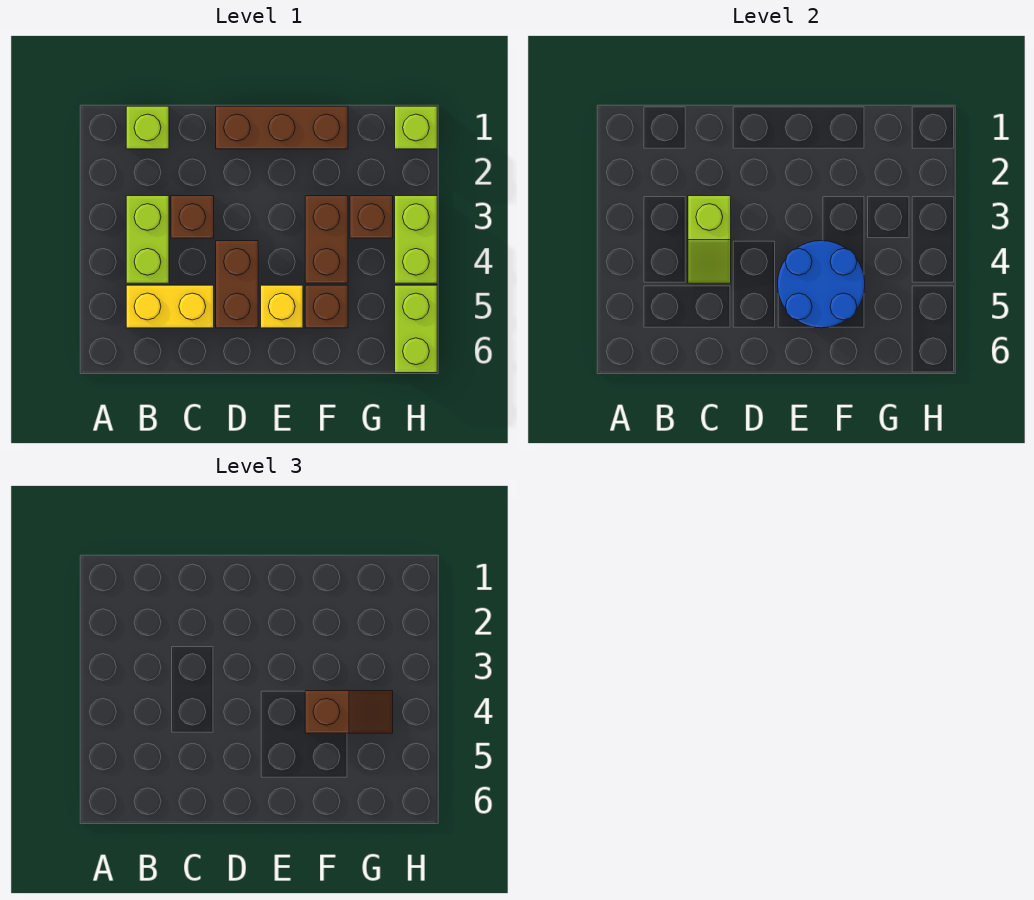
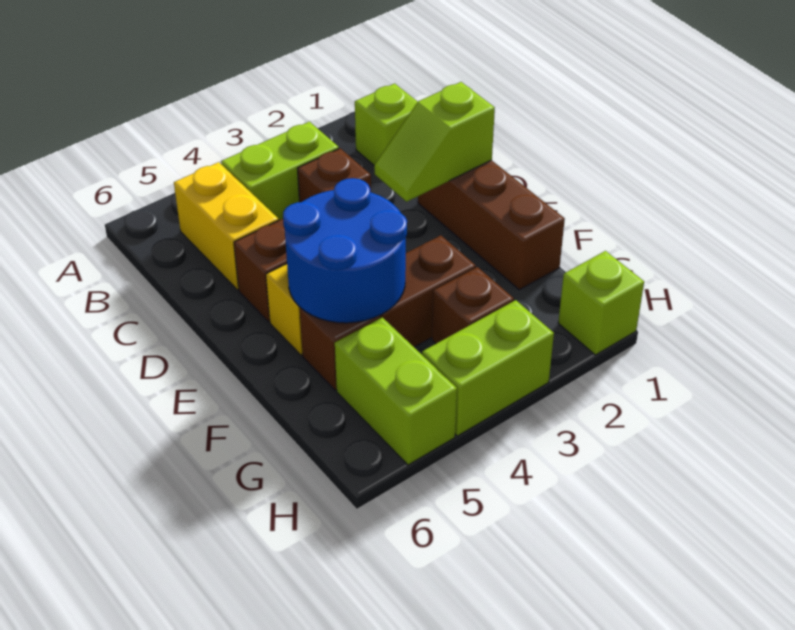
lime 1x2 slope [688,196,731,283] -> lime 1x2 slope moved to [374,82,495,202]
brown 1x2 slope [305,691,393,733] -> none
lime 1x2 brick [395,285,437,373] -> lime 1x2 brick turned to [335,317,457,465]

